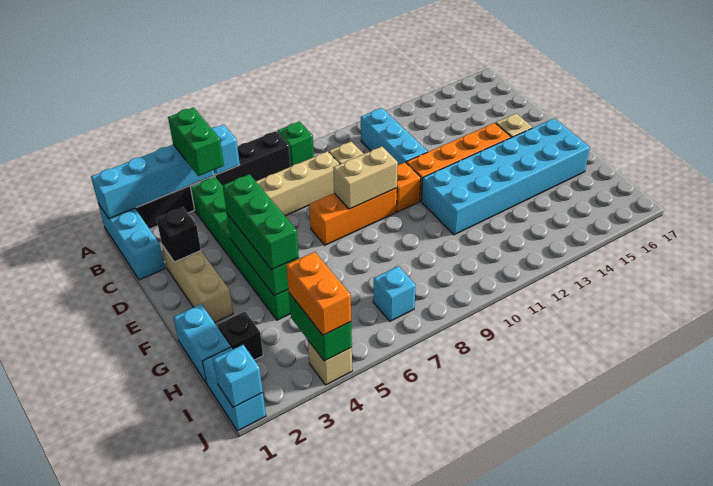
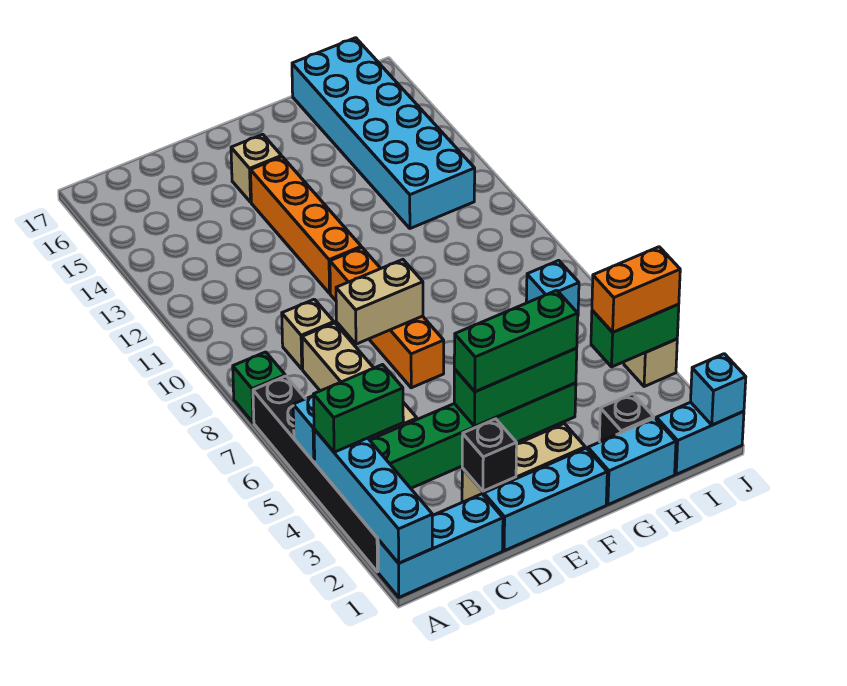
cyan 1x3 brick [361,108,428,165] -> cyan 1x3 brick moved to [484,448,607,551]
tan 1x2 brick [333,147,398,209] -> tan 1x2 brick turned to [336,260,423,344]
cyan 2x6 brick [421,118,590,235] -> cyan 2x6 brick moved to [292,38,475,228]

